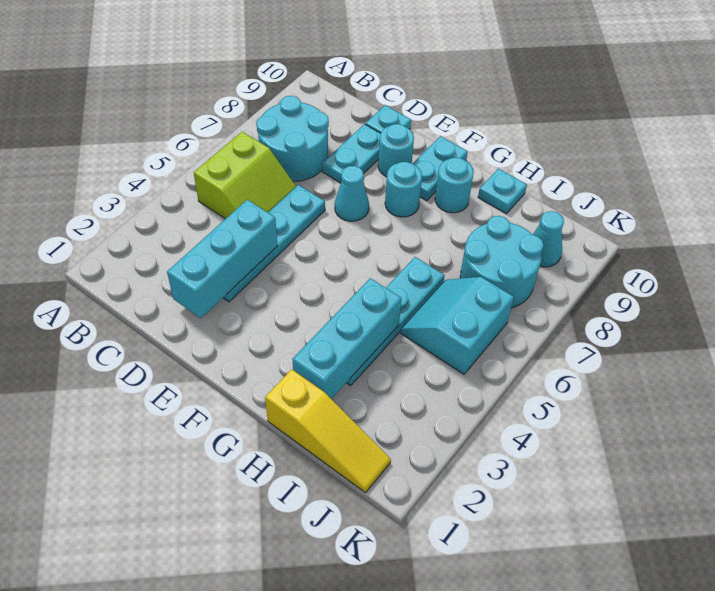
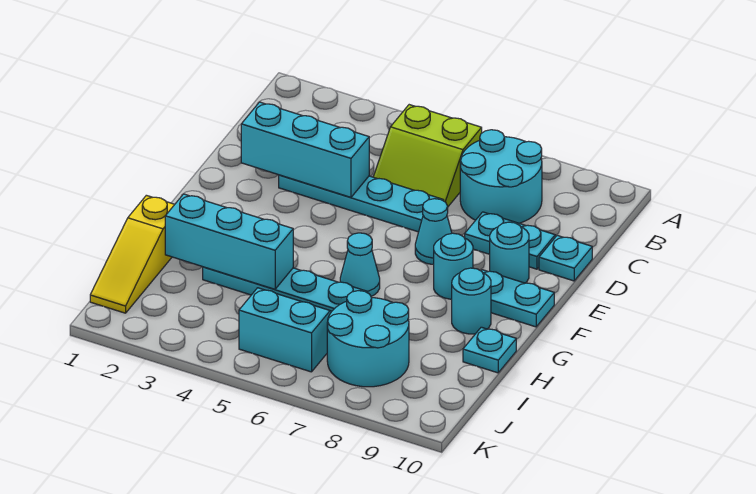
cyan 1x1 cone [533,211,564,267] -> cyan 1x1 cone moved to [340,233,380,296]

